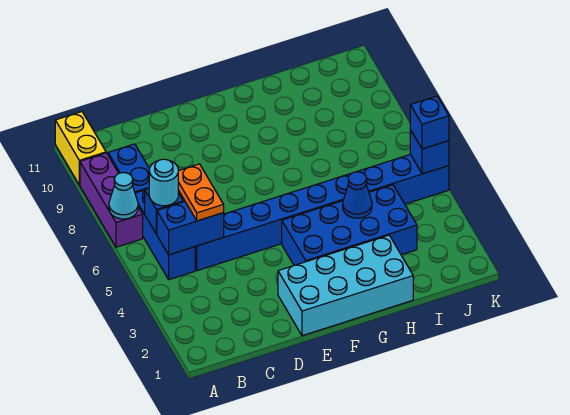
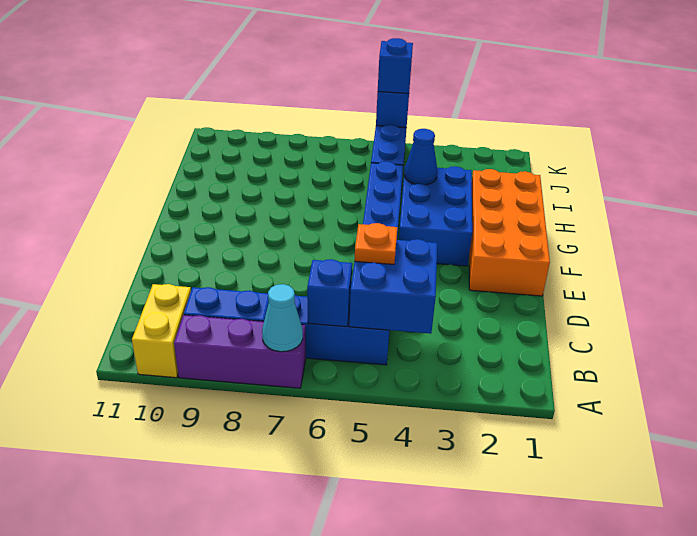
yellow 1x2 brick [55,112,106,185] -> yellow 1x2 brick turned to [132,284,191,378]
blue 1x2 brick [157,202,224,255] -> blue 2x2 brick [349,239,437,334]
cyan 1x1 round brick [149,159,179,206] -> none
orange 1x2 plate [178,164,224,221] -> orange 1x1 plate [355,223,397,264]
cyan 2x4 brick [278,235,413,336] -> orange 2x4 brick [469,169,550,296]
blue 2x4 brick [282,185,417,265] -> blue 2x3 brick [399,165,472,266]

